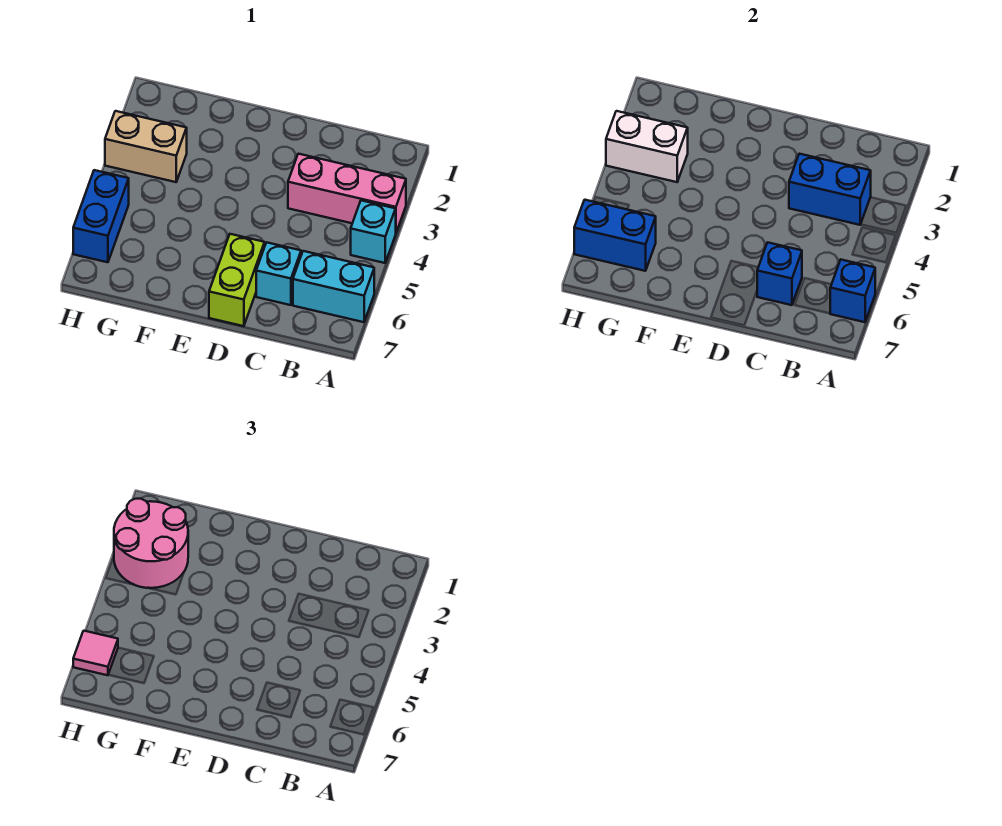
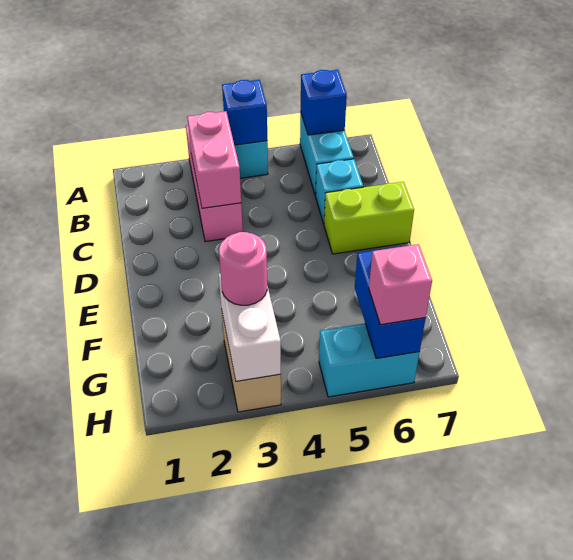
blue 1x2 brick [789,154,871,225] -> pink 1x2 brick [187,111,241,208]
blue 1x1 brick [757,242,802,305] -> blue 1x1 brick moved to [222,80,267,145]
pink 2x2 round brick [114,499,188,588] -> pink 1x1 round brick [219,232,267,305]
blue 1x2 brick [73,170,129,262] -> cyan 1x2 brick [319,323,420,397]
pink 1x1 tile [73,631,118,675] -> pink 1x1 brick [369,244,432,325]

